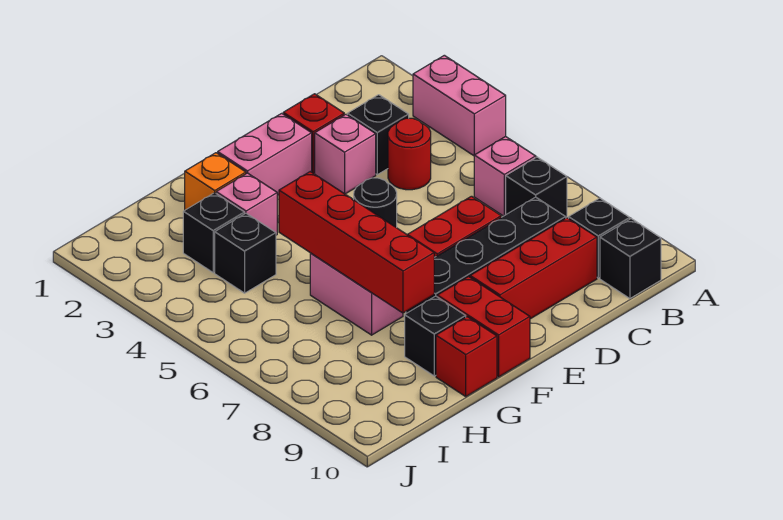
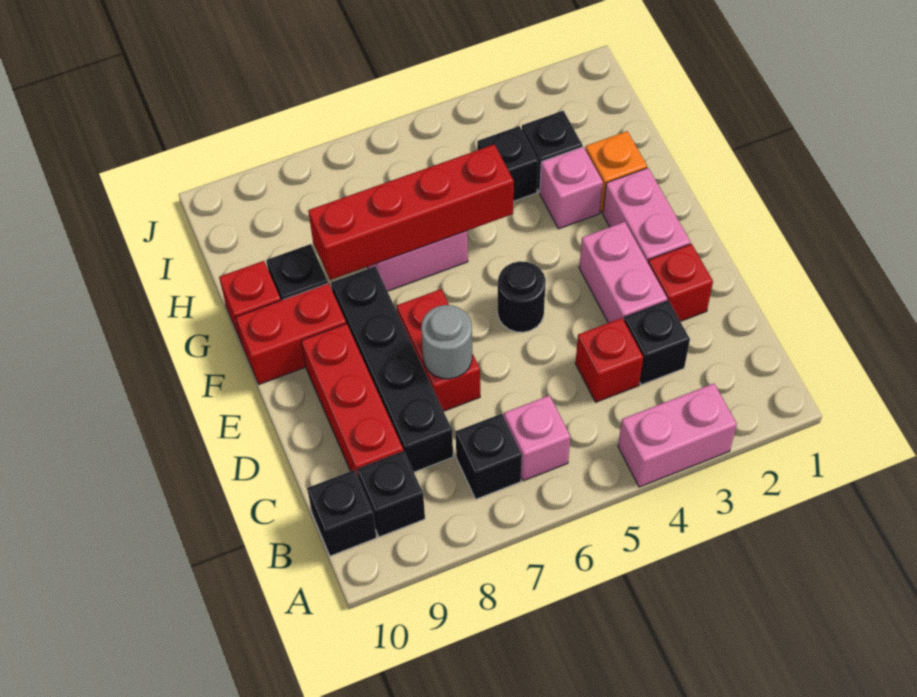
red 1x1 round brick [388,118,431,190] -> red 1x1 brick [575,318,643,402]
pink 1x1 brick [315,114,376,194] -> pink 1x2 brick [579,222,667,323]
none -> grey 1x1 round brick [421,305,472,379]

